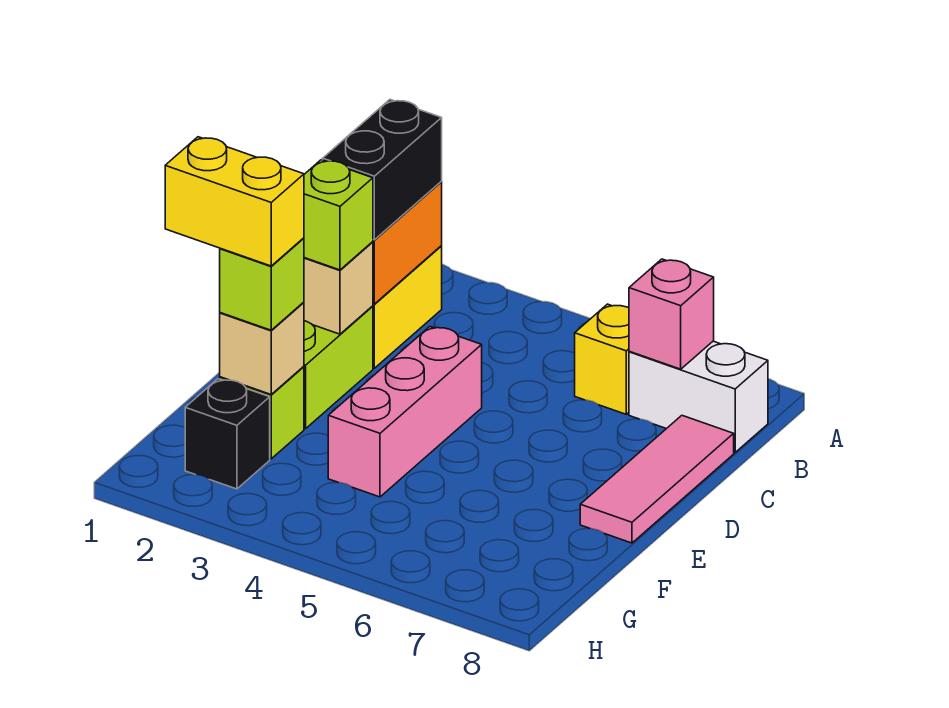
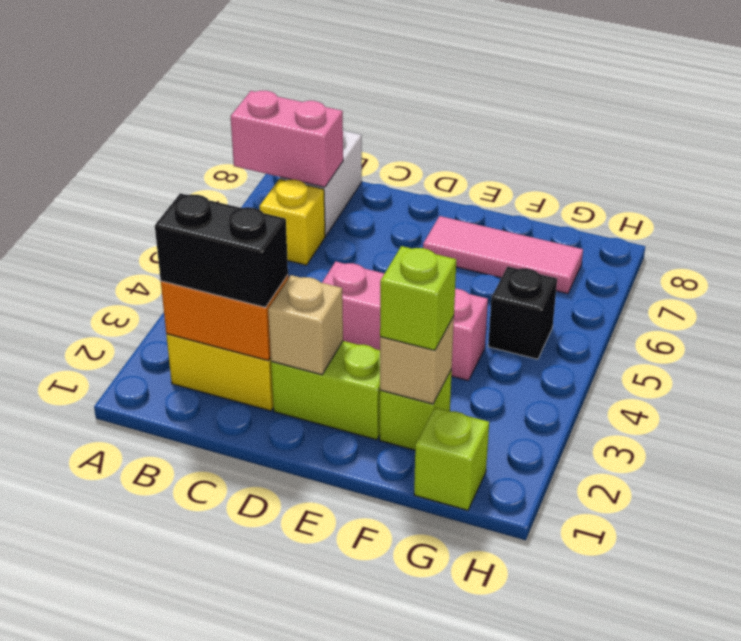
pink 1x1 brick [629,259,714,369] -> pink 1x2 brick [231,91,343,187]
pink 1x3 tile [580,416,734,543] -> pink 1x3 tile moved to [423,216,583,294]
lime 1x1 brick [304,160,373,270] -> lime 1x1 brick moved to [414,407,489,510]
yellow 1x2 brick [165,137,304,266] -> none
black 1x1 brick [185,379,270,489] -> black 1x1 brick moved to [488,267,557,359]

